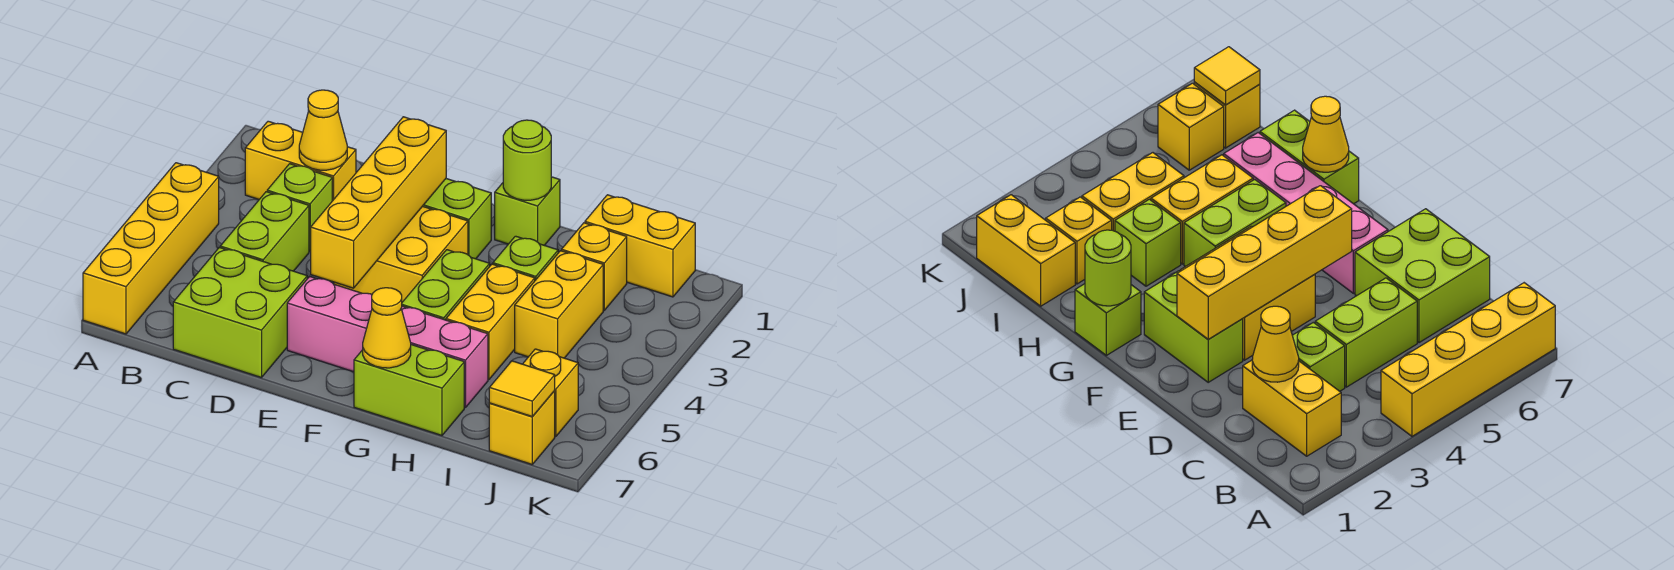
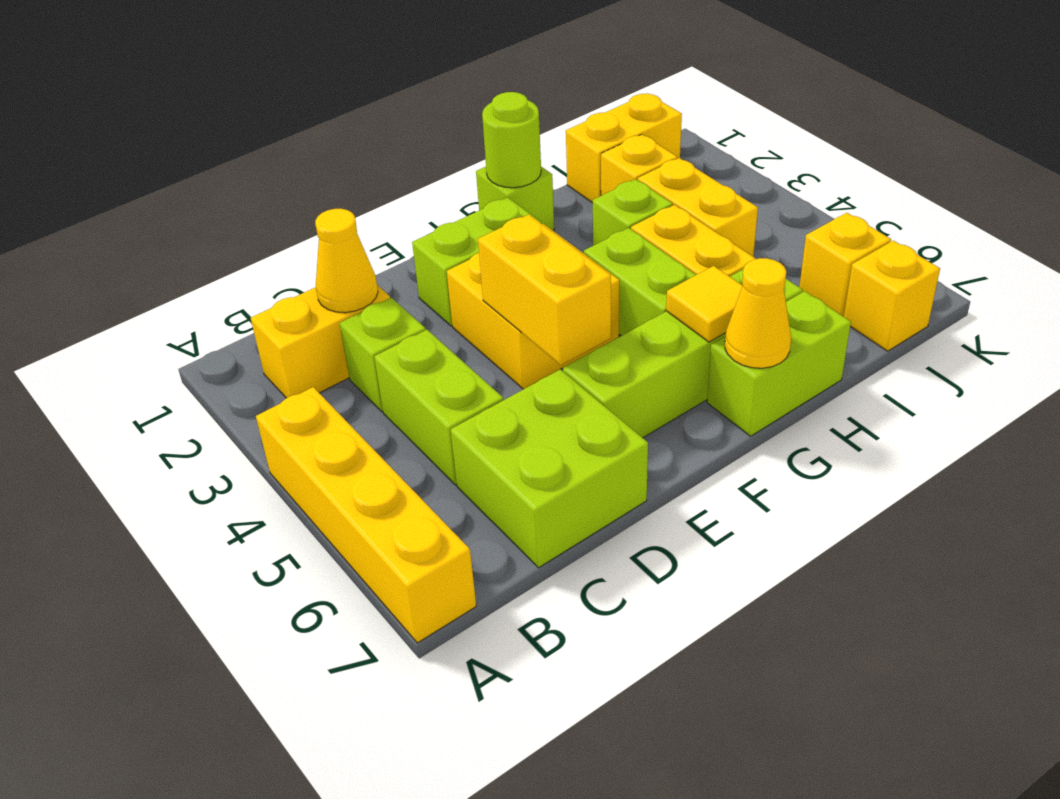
yellow 1x4 brick [311,117,446,288] -> yellow 1x2 brick [478,214,611,365]
pink 1x4 brick [287,277,488,408] -> lime 1x4 brick [563,269,802,438]
yellow 1x1 tile [489,361,555,417] -> yellow 1x1 tile moved to [666,266,743,342]

